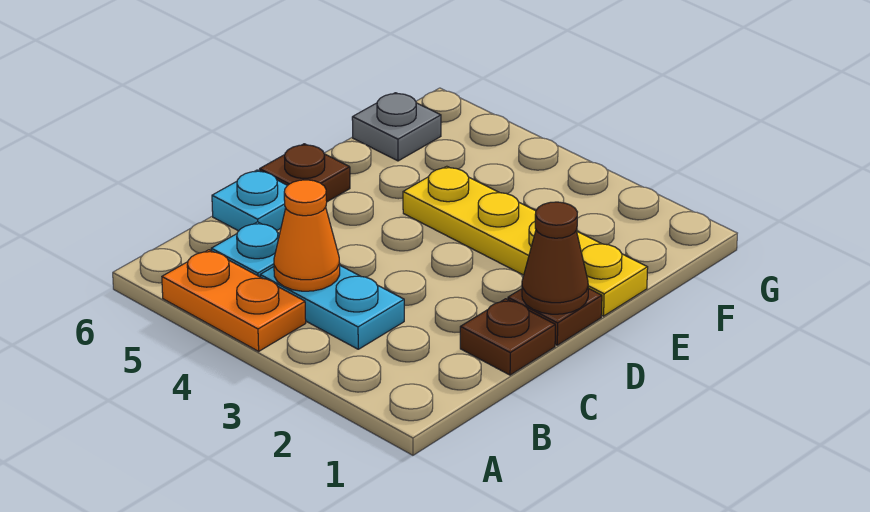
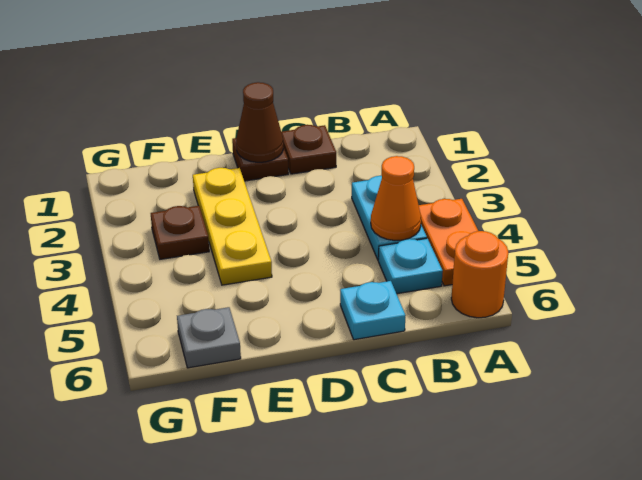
none -> orange 1x1 round brick [451,231,508,318]
brown 1x1 plate [260,144,350,202] -> brown 1x1 plate moved to [151,206,209,259]
yellow 1x4 plate [403,166,648,316] -> yellow 1x3 plate [193,168,272,285]

